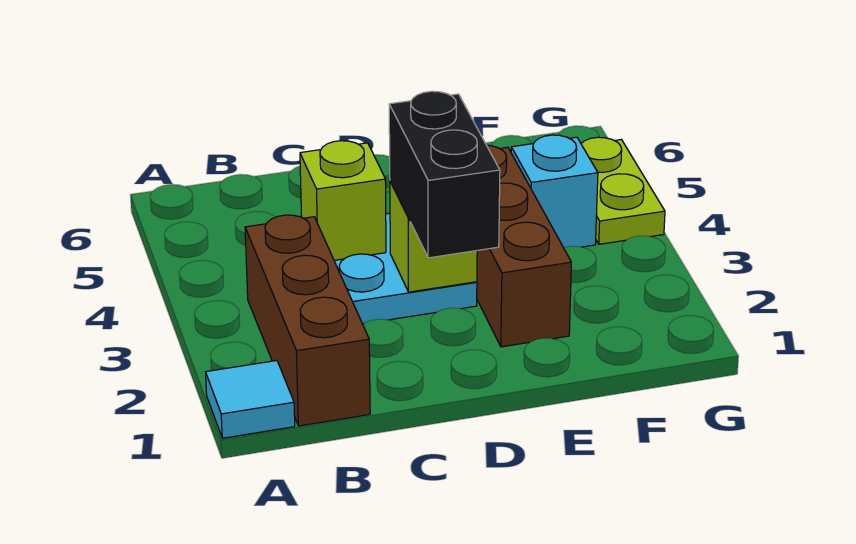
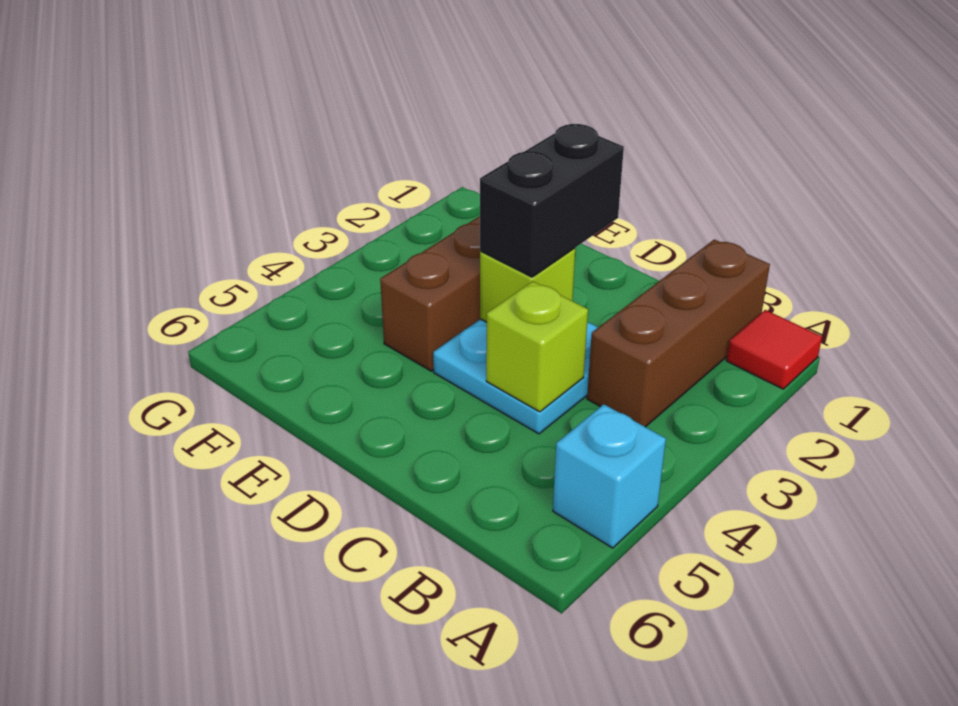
cyan 1x1 tile [206,361,295,438] -> red 1x1 tile [726,310,822,389]
cyan 1x1 brick [511,135,598,248] -> cyan 1x1 brick moved to [553,404,666,548]
lime 1x2 plate [581,137,665,244] -> none

